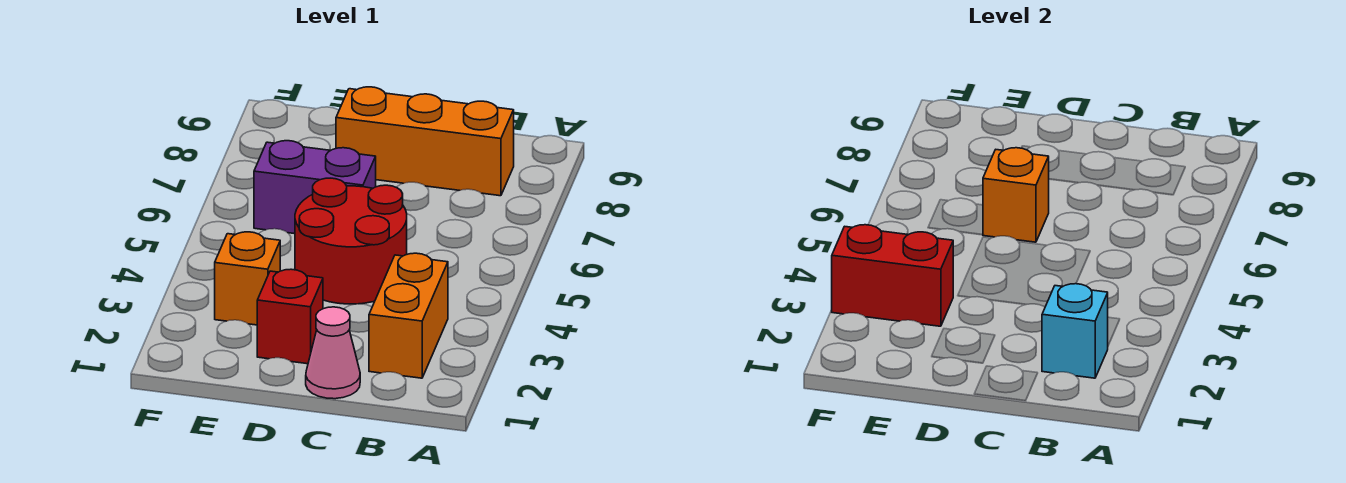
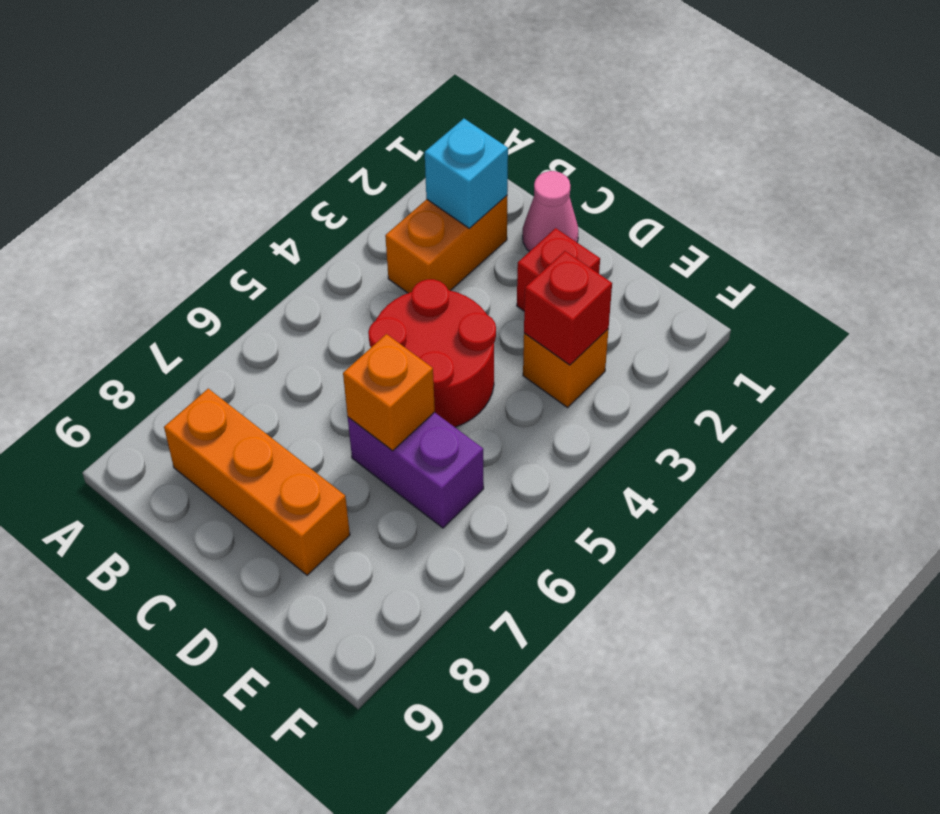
red 1x2 brick [832,225,953,326] -> red 1x1 brick [524,251,612,365]

